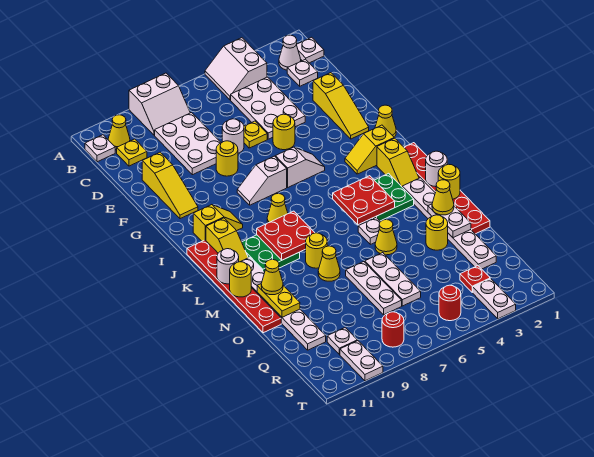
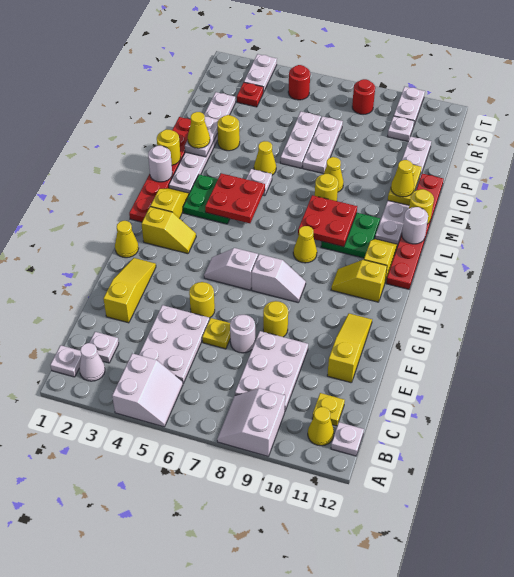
white 2x2 slope [129,73,190,135] -> white 2x2 slope turned to [217,388,285,456]

